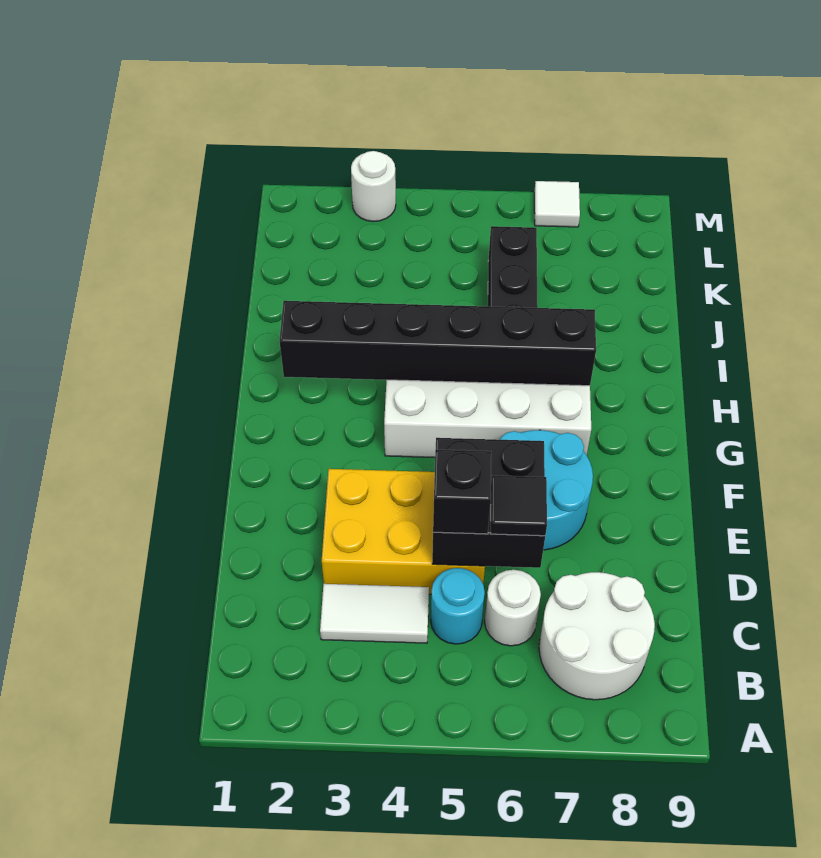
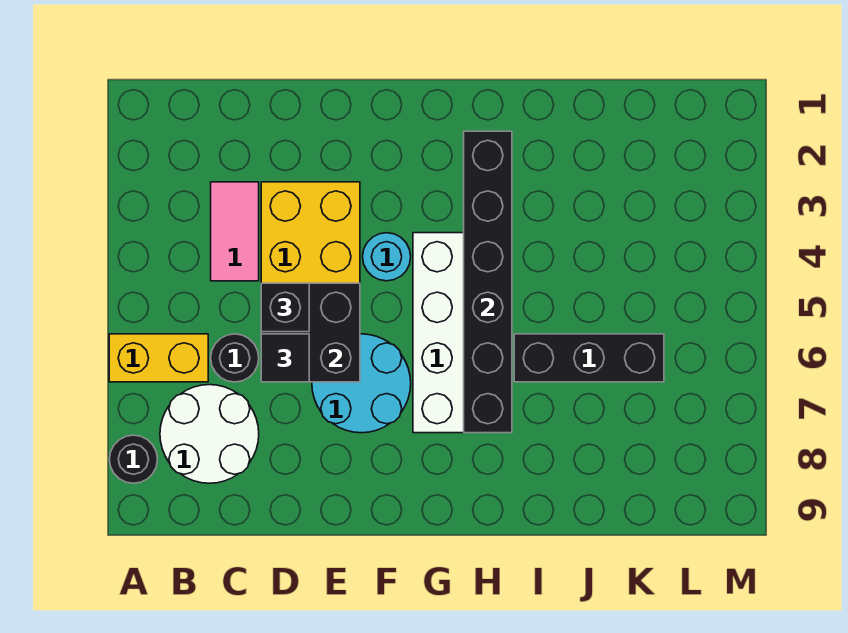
none -> yellow 1x2 brick [109,334,208,382]
none -> black 1x1 round brick [109,435,158,483]
white 1x2 tile [320,584,429,643] -> pink 1x2 tile [211,182,259,281]
cyan 1x1 round brick [431,568,485,644] -> cyan 1x1 round brick moved to [363,233,411,281]
white 1x1 round brick [485,570,541,646] -> black 1x1 round brick [211,334,259,382]
white 1x1 round brick [351,151,396,221] -> none
white 1x1 tile [534,181,580,227] -> none

